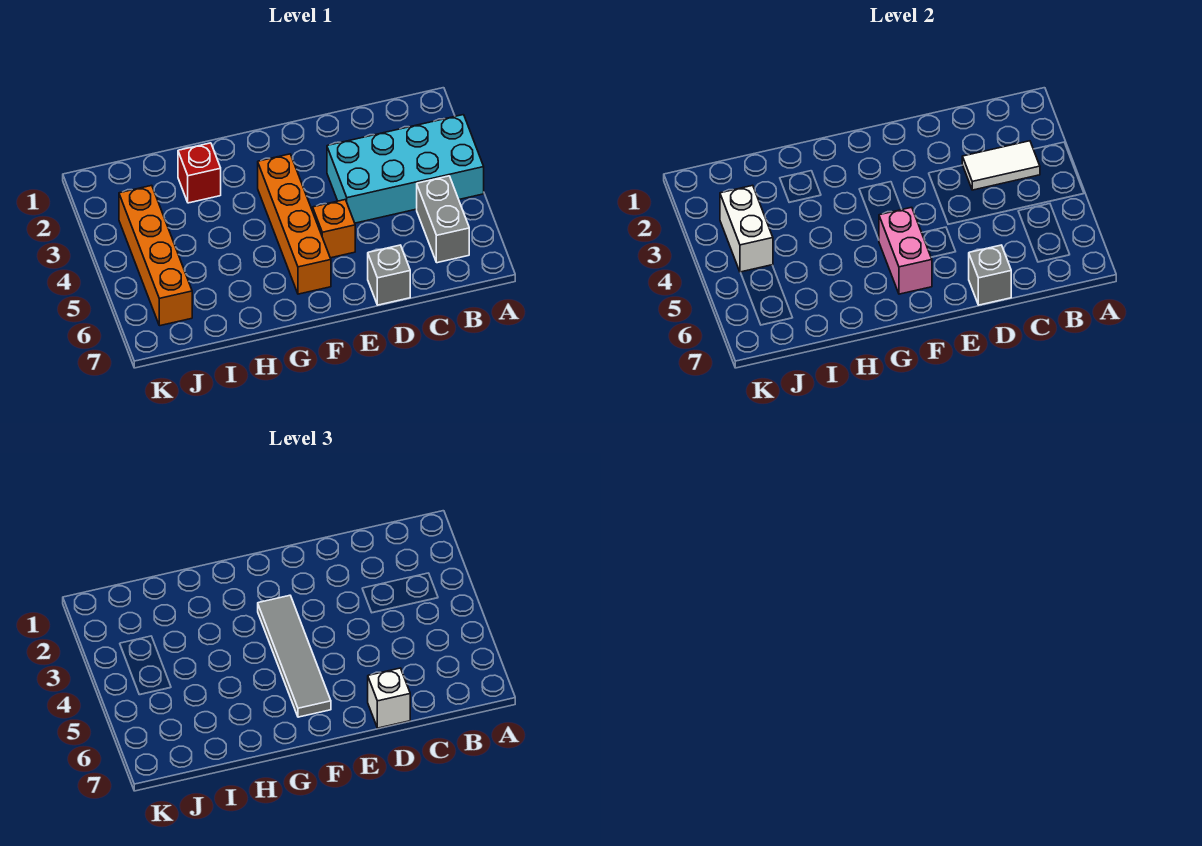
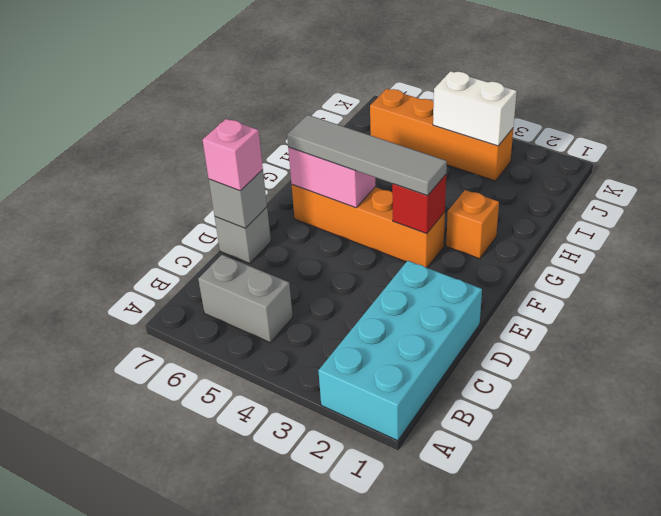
cyan 2x4 brick [327,115,484,223] -> cyan 2x4 brick moved to [318,261,482,441]
white 1x2 tile [962,141,1040,190] -> none
white 1x1 brick [368,668,410,728] -> pink 1x1 brick [203,119,263,191]
orange 1x1 brick [313,200,355,258] -> orange 1x1 brick moved to [446,190,499,259]
red 1x1 brick [178,143,221,203] -> red 1x1 brick moved to [392,175,446,234]

